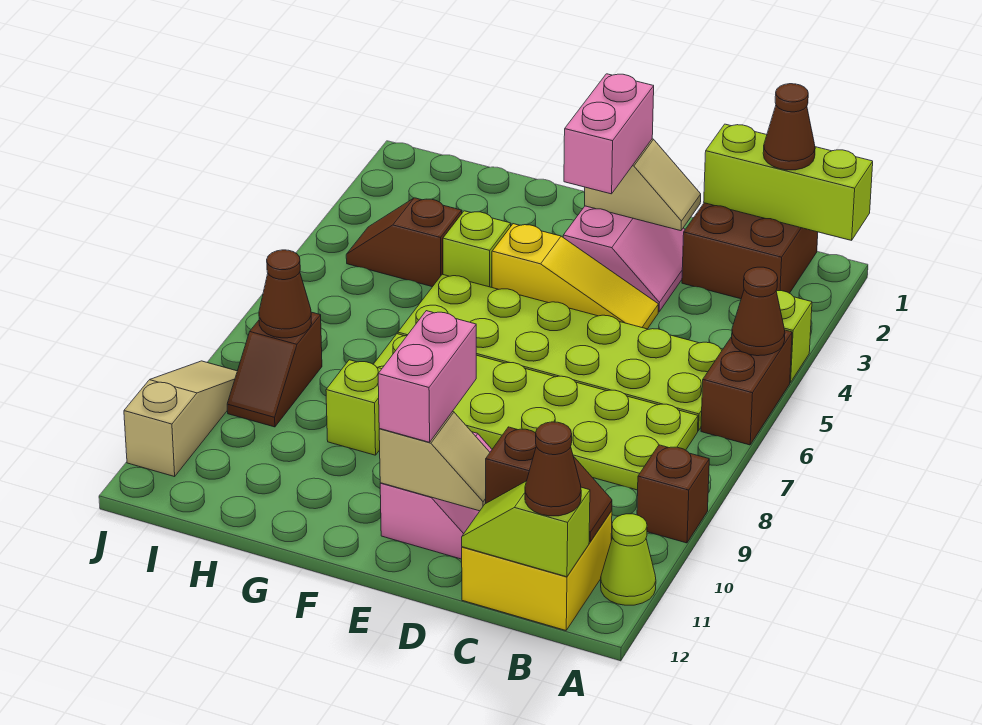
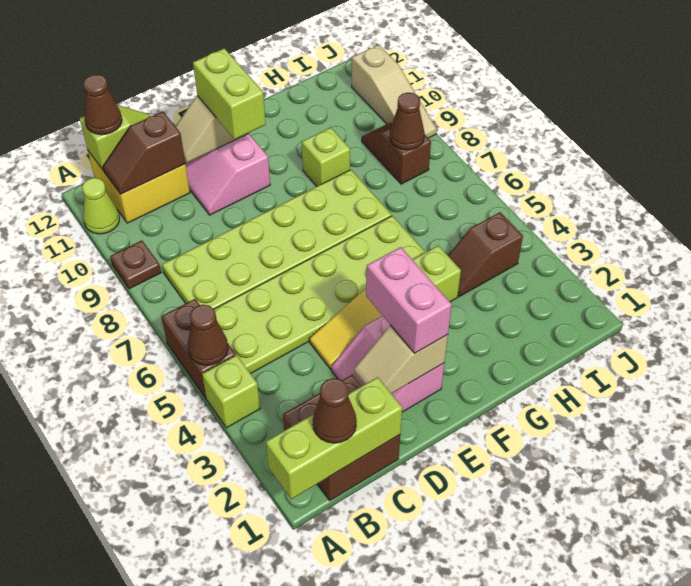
brown 1x1 brick [637,445,709,543] -> brown 1x1 plate [110,240,161,289]
pink 1x2 brick [378,311,476,442] -> lime 1x2 brick [193,48,266,139]
brown 1x2 slope [346,198,462,287] -> brown 1x2 slope turned to [448,212,523,297]

